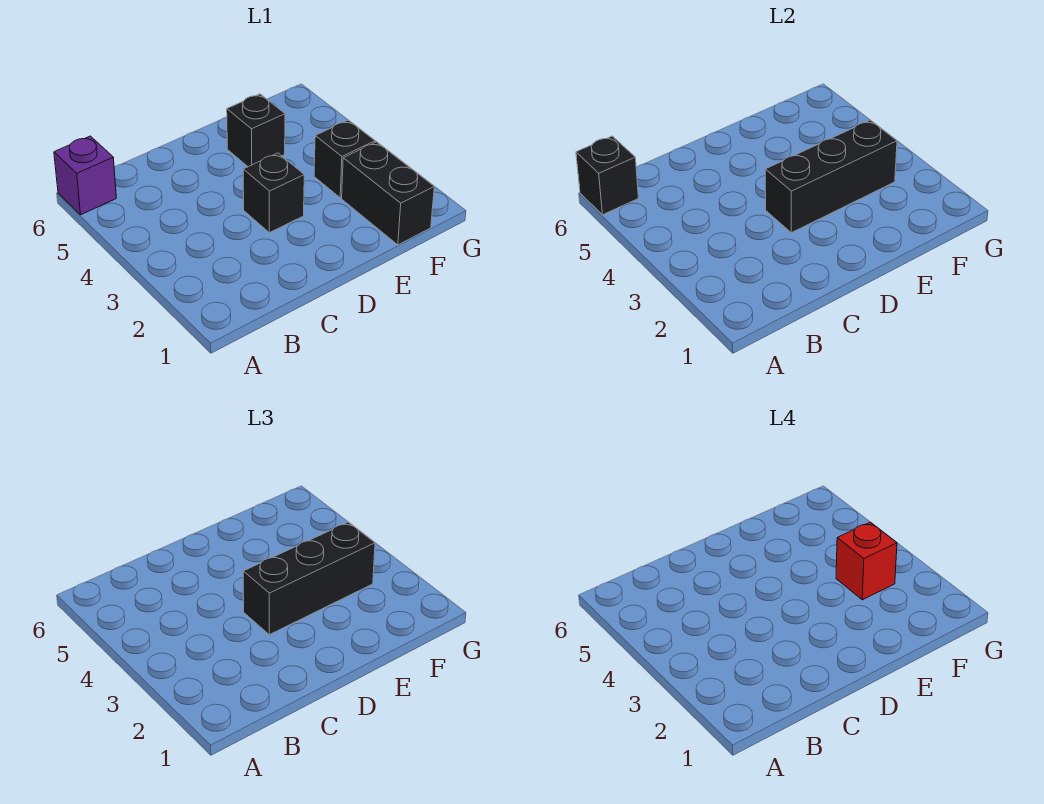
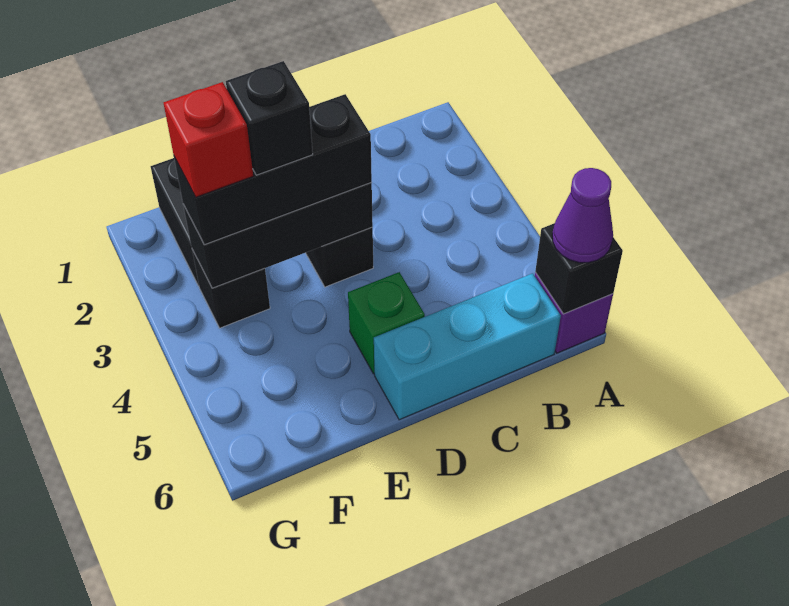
none -> purple 1x1 cone [552,168,613,263]
none -> cyan 1x3 brick [374,273,561,420]
none -> green 1x1 brick [348,272,425,374]
black 1x1 brick [227,94,285,167] -> black 1x1 brick moved to [226,61,313,175]

